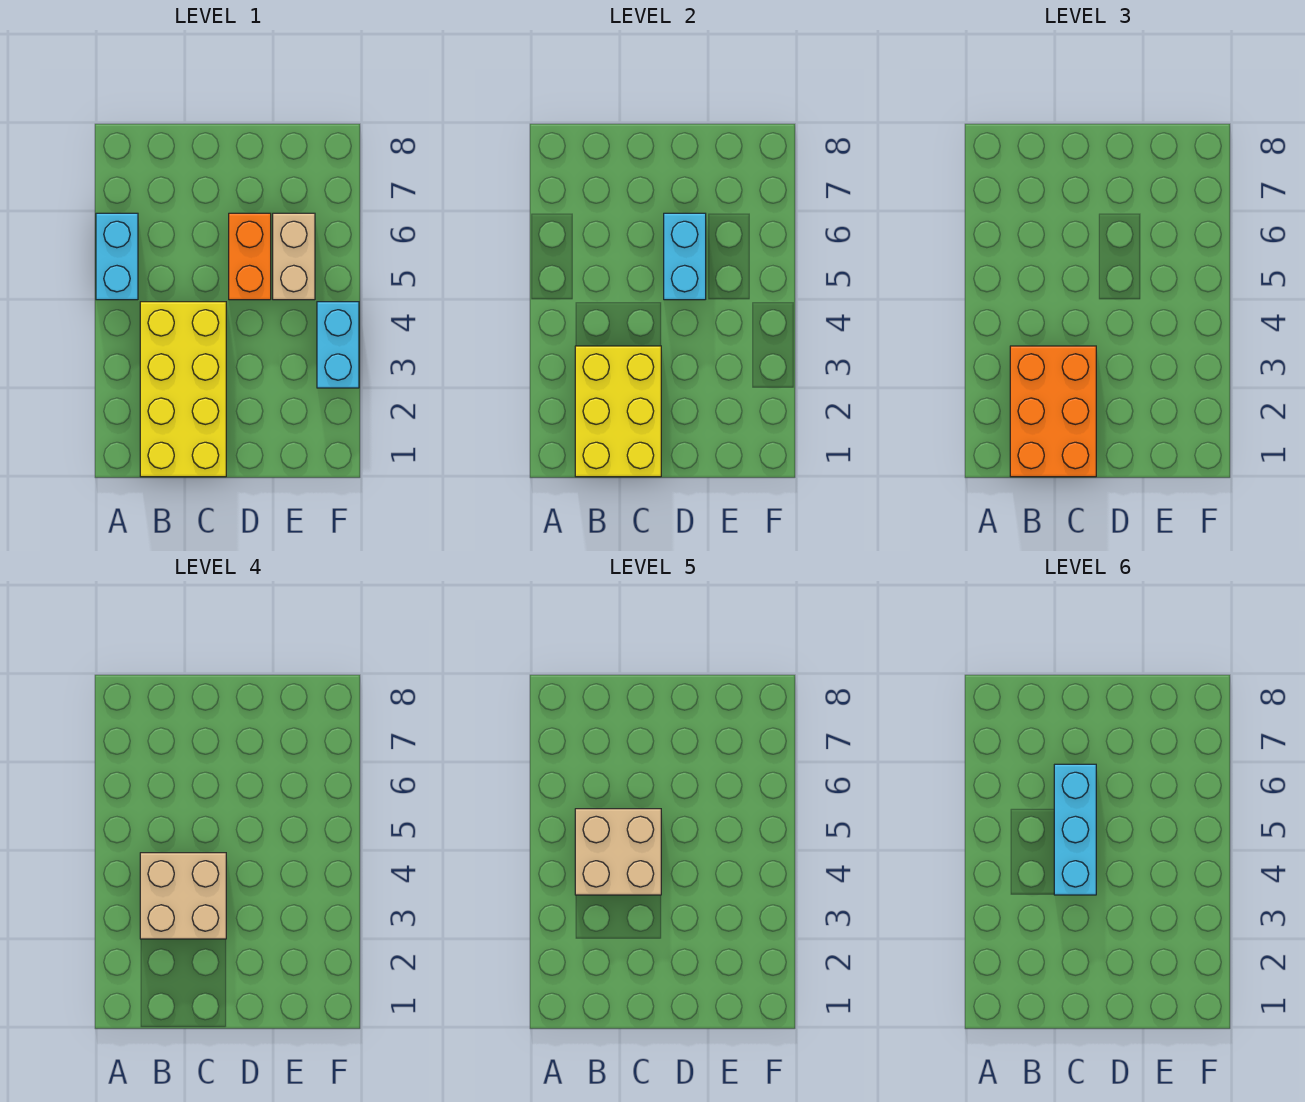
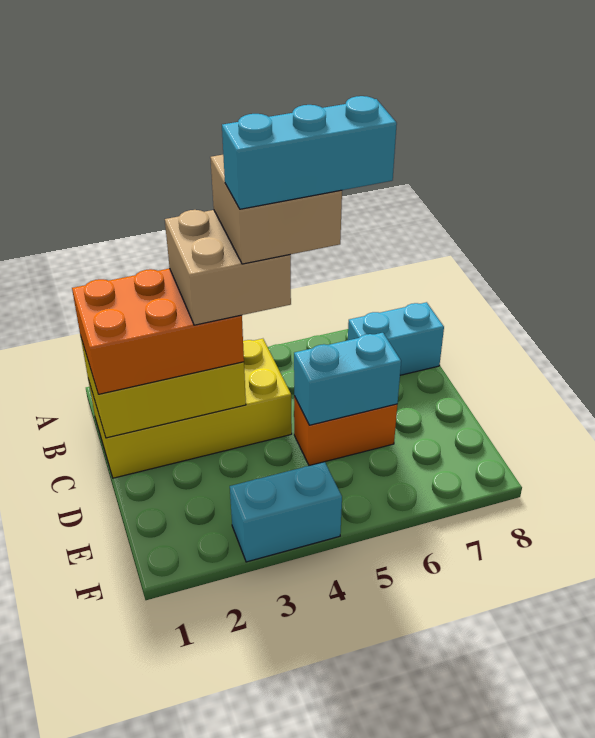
cyan 1x2 brick [96,213,138,300] -> cyan 1x2 brick moved to [348,302,444,375]
tan 1x2 brick [273,213,315,300] -> none

